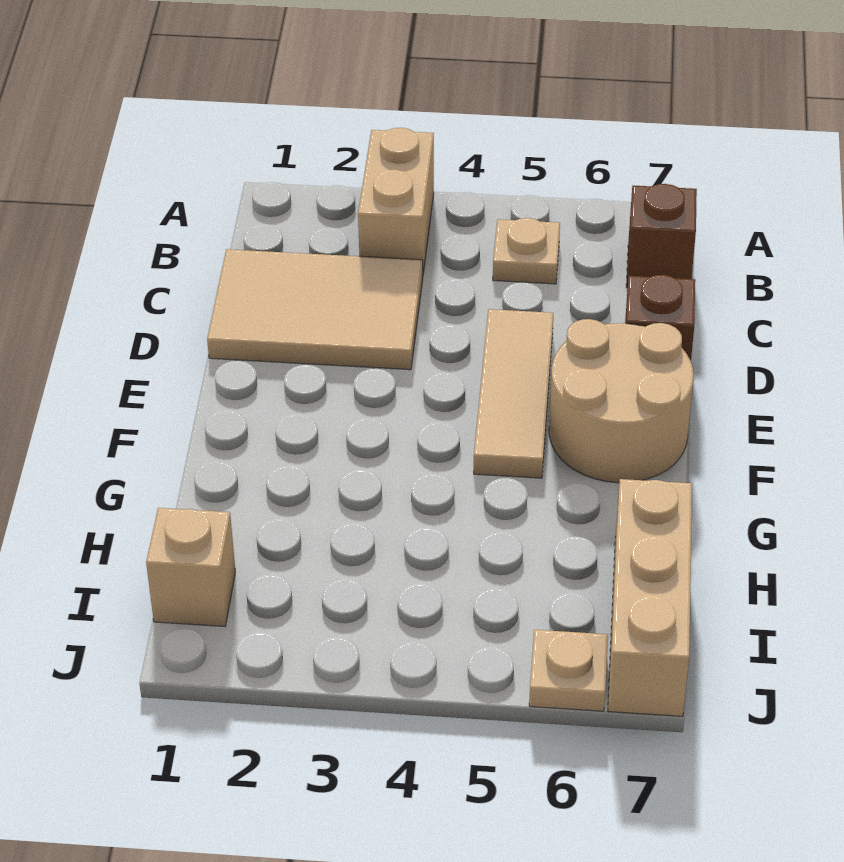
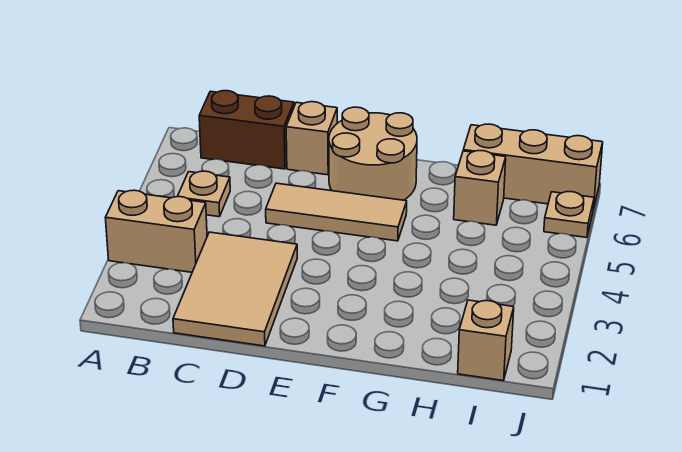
brown 1x1 brick [626,184,697,288] -> brown 1x2 brick [199,91,294,169]
brown 1x1 brick [625,275,695,361] -> tan 1x1 brick [286,102,337,175]
none -> tan 1x1 brick [454,151,506,225]

